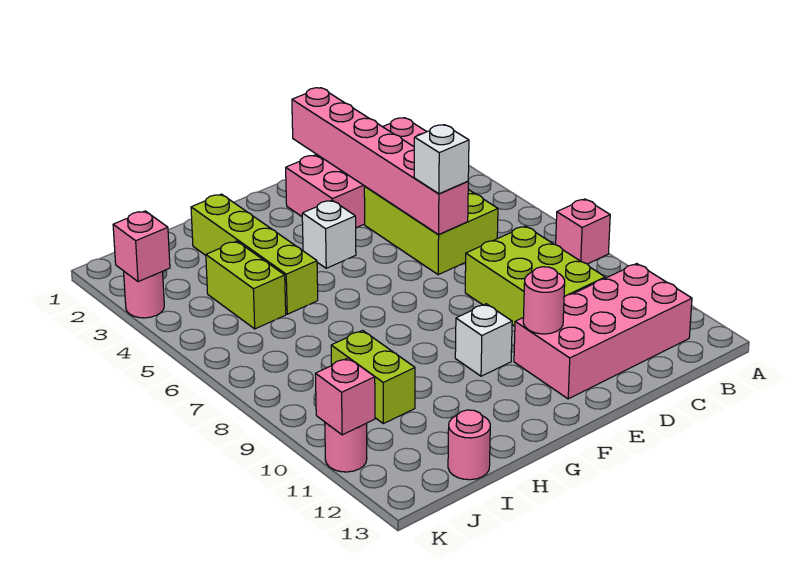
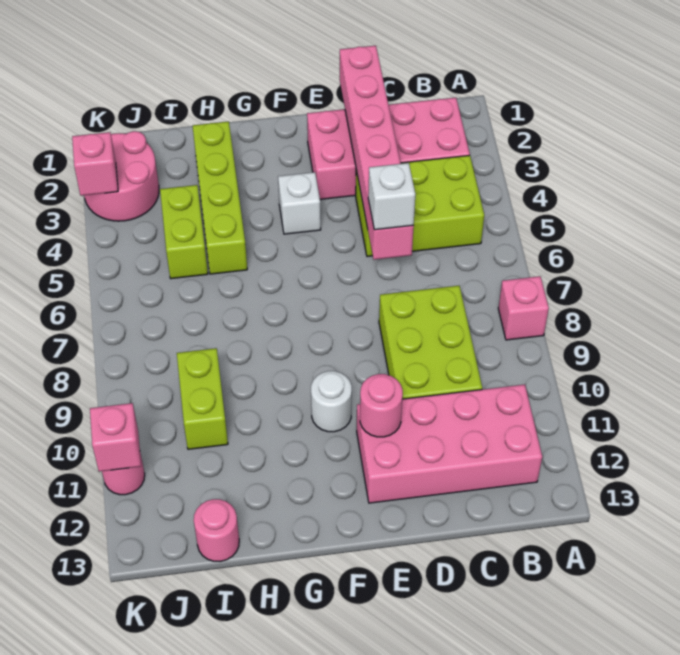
lime 2x3 brick [364,187,498,275] -> lime 2x3 brick turned to [356,155,484,256]
white 1x1 brick [455,304,512,376] -> white 1x1 round brick [311,371,352,432]
pink 1x1 round brick [124,271,164,318] -> pink 2x2 round brick [84,131,159,221]

